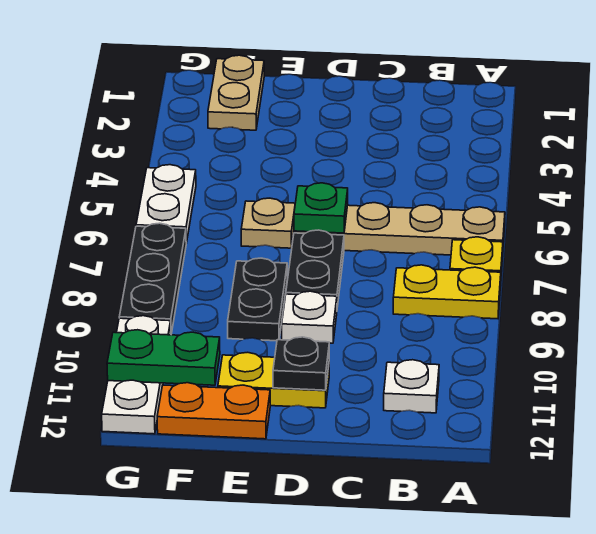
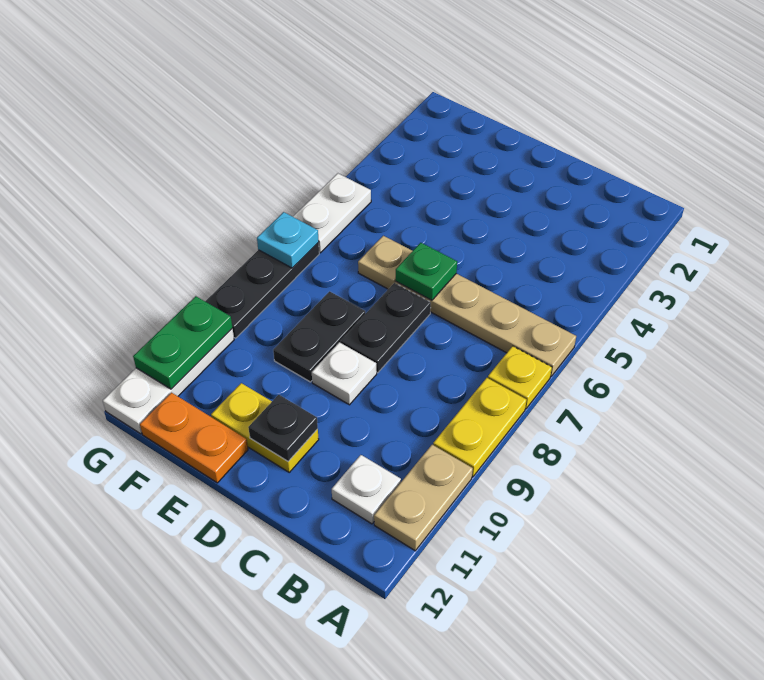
yellow 1x2 plate [393,265,501,319] -> yellow 1x2 plate turned to [433,378,527,477]
tan 1x2 plate [208,55,264,130] -> tan 1x2 plate moved to [374,445,473,551]
green 1x2 plate [107,330,220,385] -> green 1x2 plate turned to [133,296,232,389]
none -> cyan 1x1 plate [257,212,319,268]

